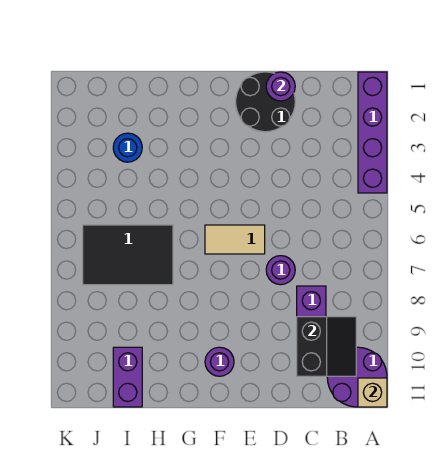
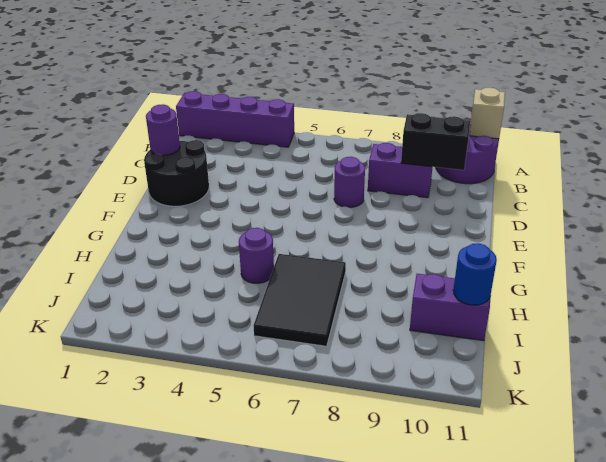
tan 1x2 tile [205,225,265,254] -> none
purple 1x1 round brick [205,347,234,376] -> purple 1x1 round brick moved to [239,228,274,283]
blue 1x1 round brick [113,133,142,162] -> blue 1x1 round brick moved to [453,243,497,305]

